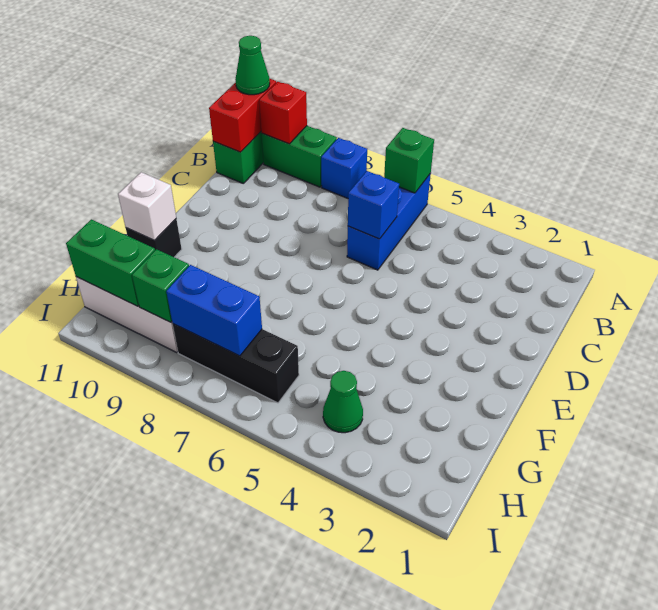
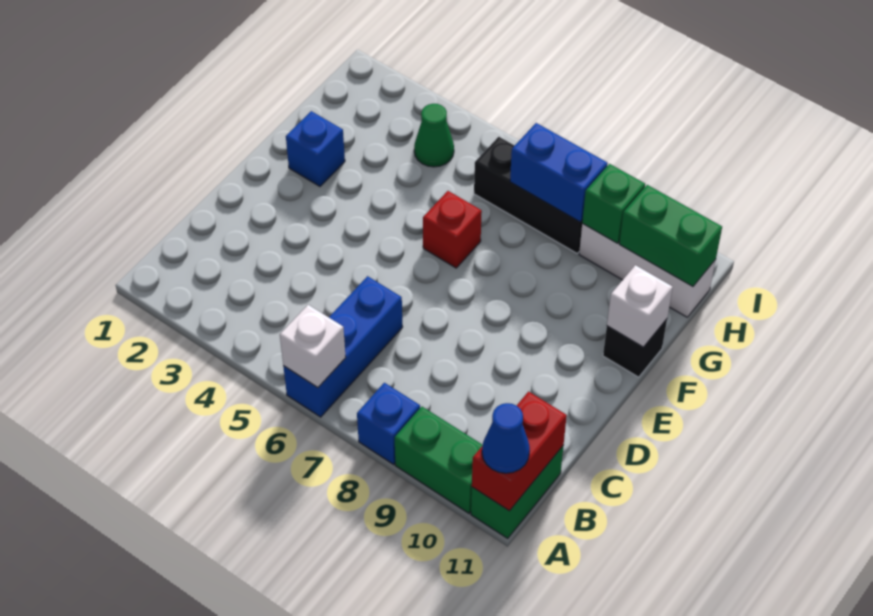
green 1x1 brick [384,128,434,193] -> white 1x1 brick [280,305,346,388]
red 1x1 brick [259,82,307,144] -> red 1x1 brick moved to [423,191,482,268]
green 1x1 cone [235,36,270,95] -> blue 1x1 cone [482,403,530,473]
blue 1x1 brick [348,171,399,239] -> blue 1x1 brick moved to [286,111,345,186]

